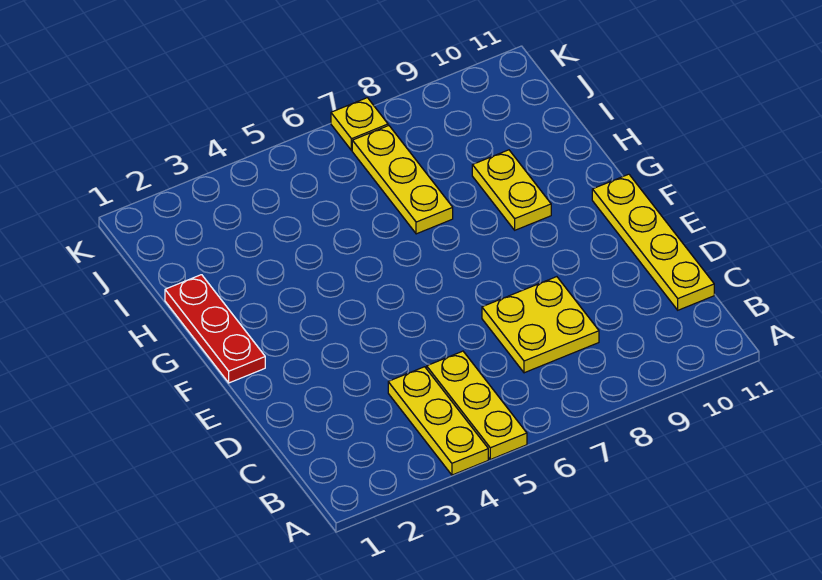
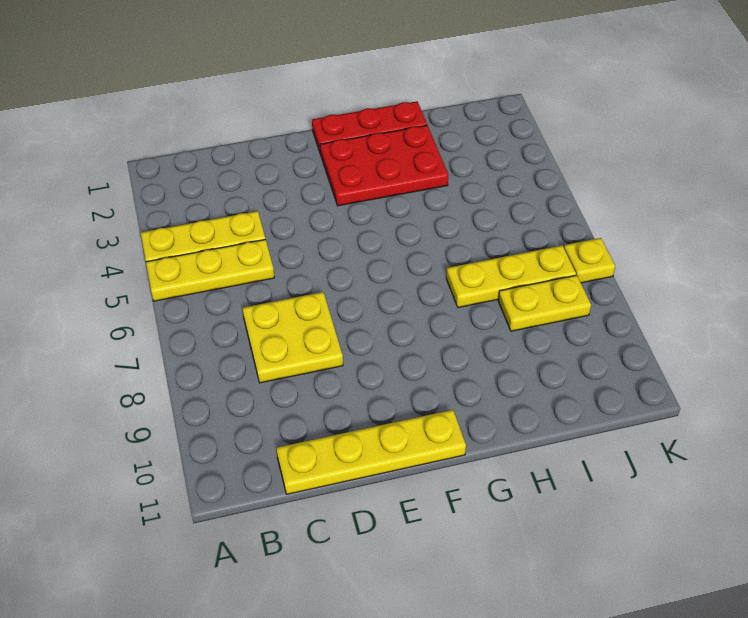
none -> red 2x3 plate [320,125,449,206]
yellow 1x2 plate [472,150,551,230] -> yellow 1x2 plate moved to [498,275,591,331]

